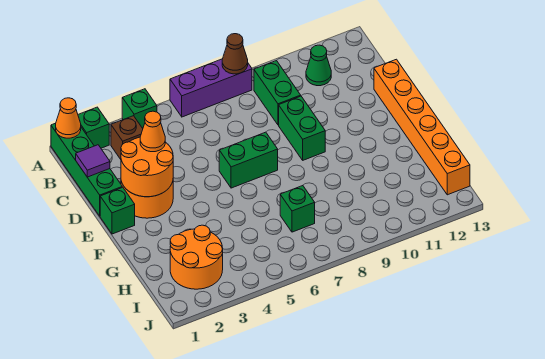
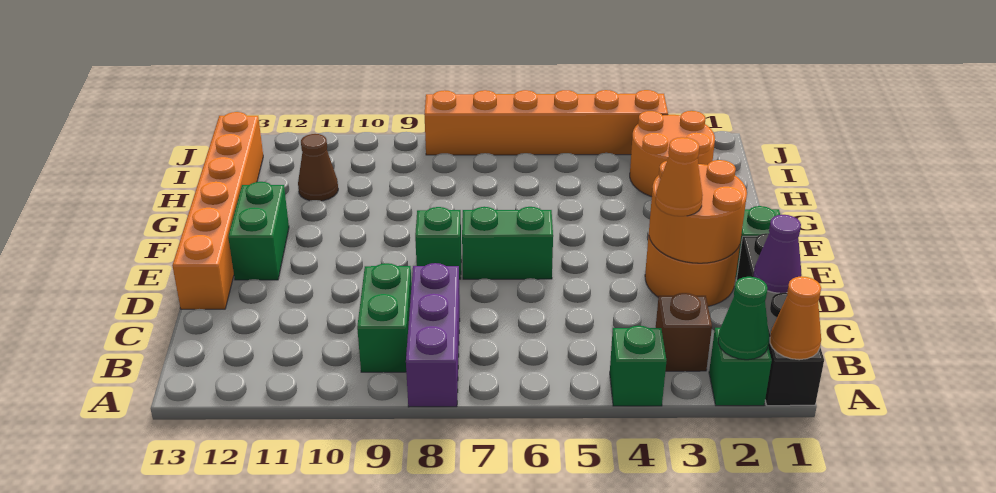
green 1x4 brick [51,123,122,216] -> black 1x4 brick [736,233,824,406]
purple 1x3 brick [170,59,252,117] -> purple 1x3 brick turned to [406,263,460,407]
brown 1x1 cone [222,34,248,74] -> brown 1x1 cone moved to [298,134,338,201]
green 1x1 cone [306,45,331,86] -> green 1x1 cone moved to [718,277,769,360]
purple 1x1 tile [76,145,110,177] -> purple 1x1 cone [754,215,802,293]
green 1x2 brick [279,96,325,160] -> green 1x2 brick moved to [228,182,289,280]
green 1x1 brick [280,186,315,232] -> green 1x1 brick moved to [415,207,461,279]
none -> orange 1x6 brick [424,90,668,155]

